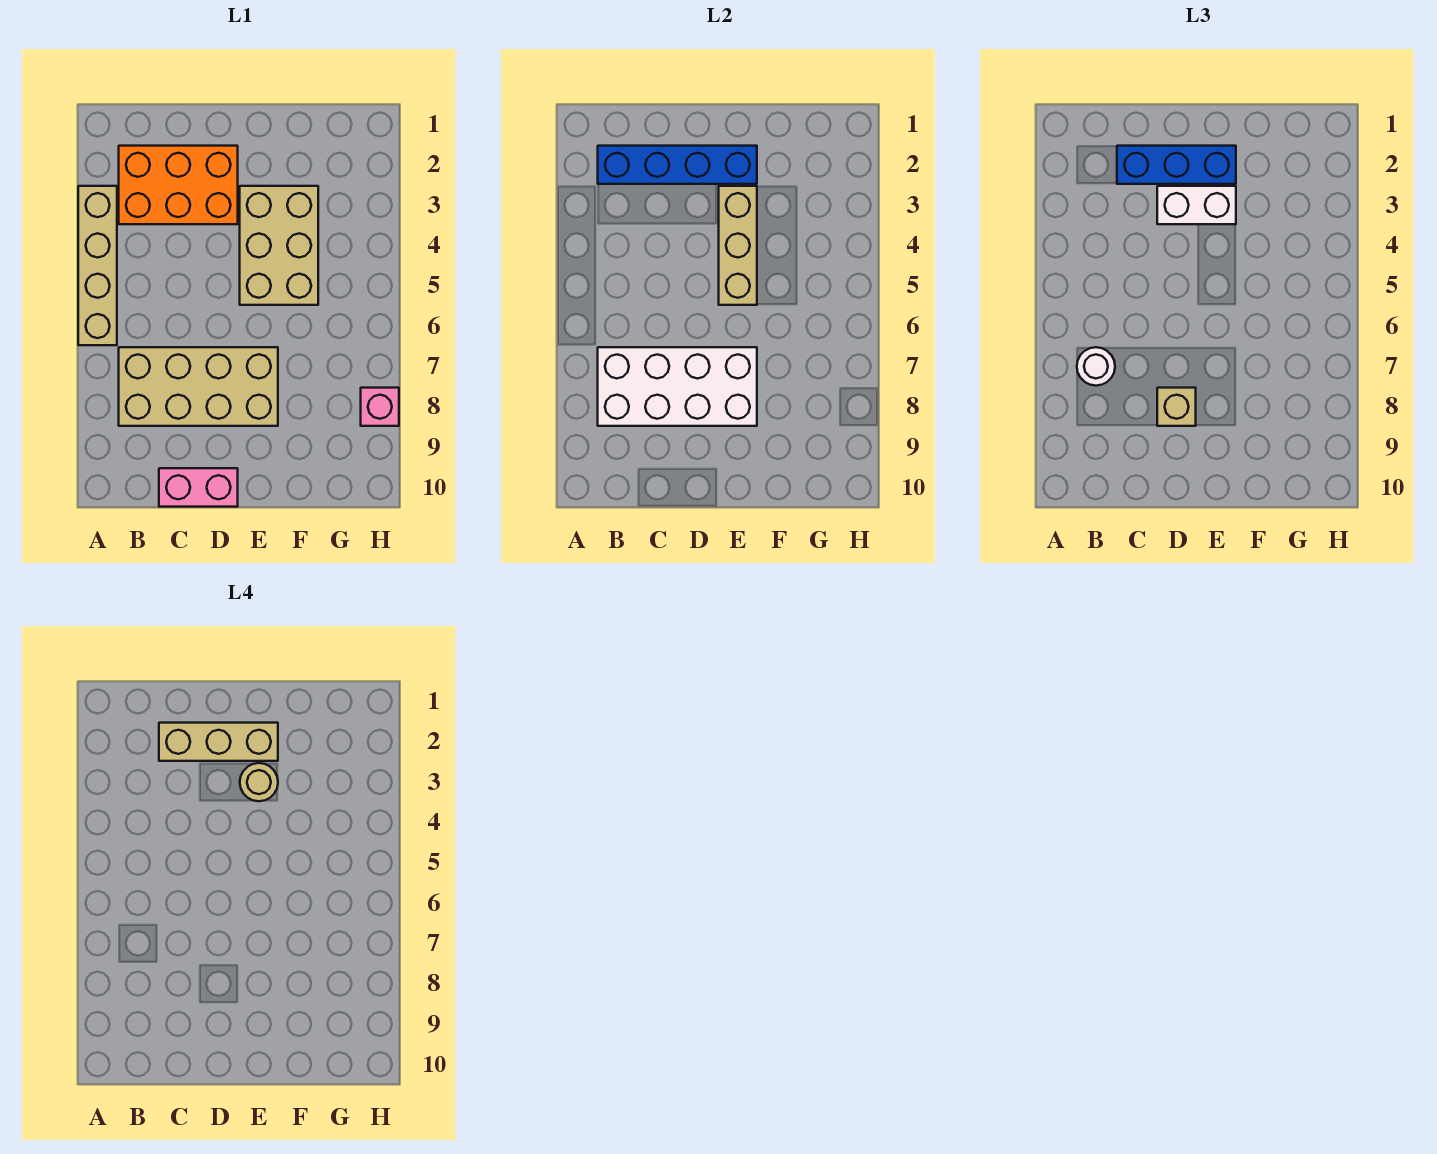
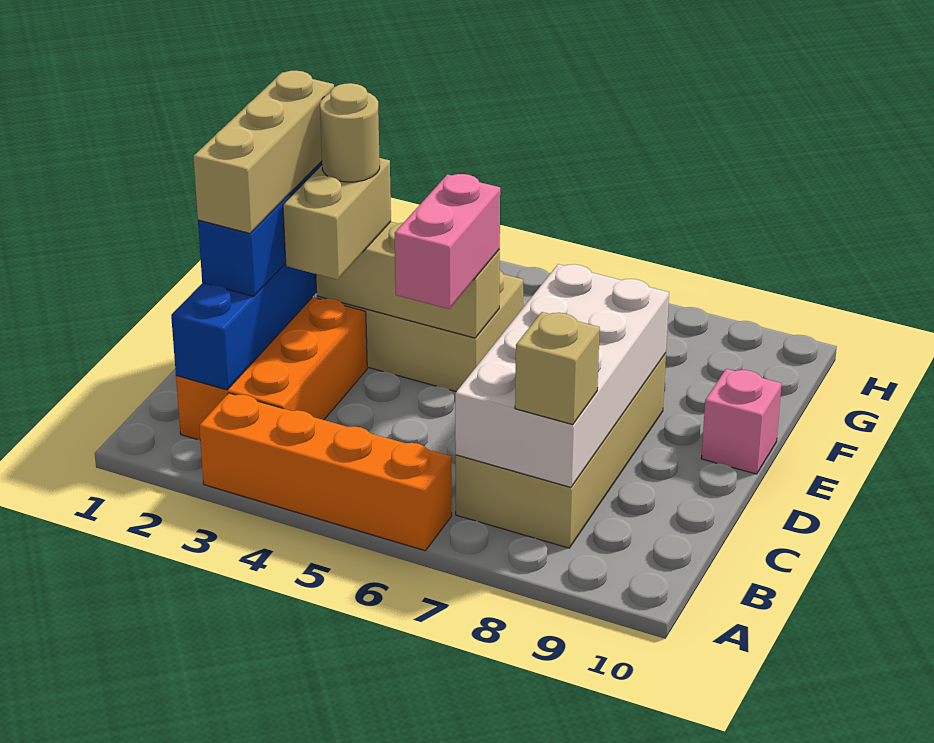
tan 1x4 brick [78,186,117,345] -> orange 1x4 brick [199,393,452,551]
white 1x1 round brick [1077,347,1115,386] -> none
pink 1x2 brick [159,468,238,507] -> pink 1x2 brick moved to [395,174,500,309]
white 1x2 brick [1157,186,1236,224] -> tan 1x2 brick [283,158,391,280]
tan 1x1 brick [1157,388,1196,426] -> tan 1x1 brick moved to [515,312,600,425]
pink 1x1 brick [361,388,399,426] -> pink 1x1 brick moved to [701,369,781,474]

